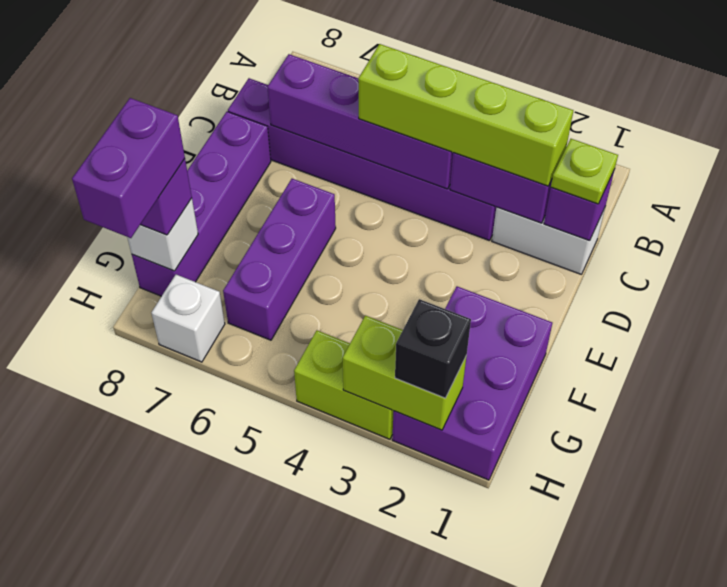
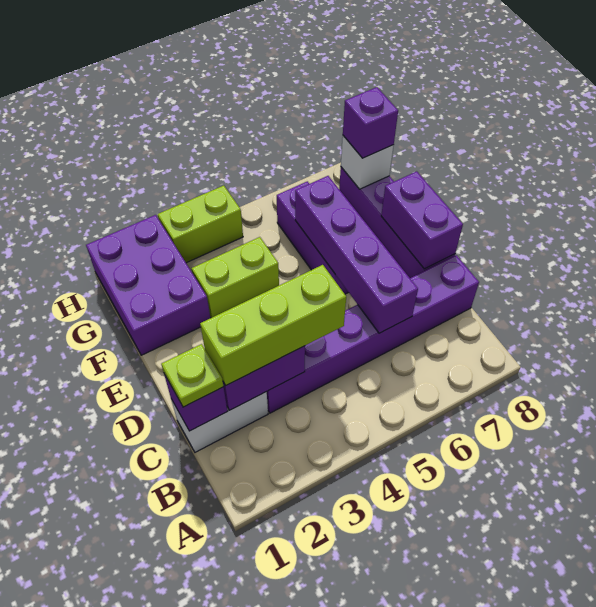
lime 1x4 brick [358,44,574,186] -> lime 1x3 brick [200,265,346,385]
purple 1x4 brick [267,54,453,189] -> purple 1x4 brick turned to [295,176,418,333]
purple 1x2 brick [72,98,185,238] -> purple 1x2 brick moved to [381,171,463,269]
lime 1x2 brick [343,315,466,430] -> lime 1x2 brick moved to [192,237,279,318]
black 1x1 brick [395,299,471,398] -> none
white 1x1 brick [151,275,225,362] -> none

